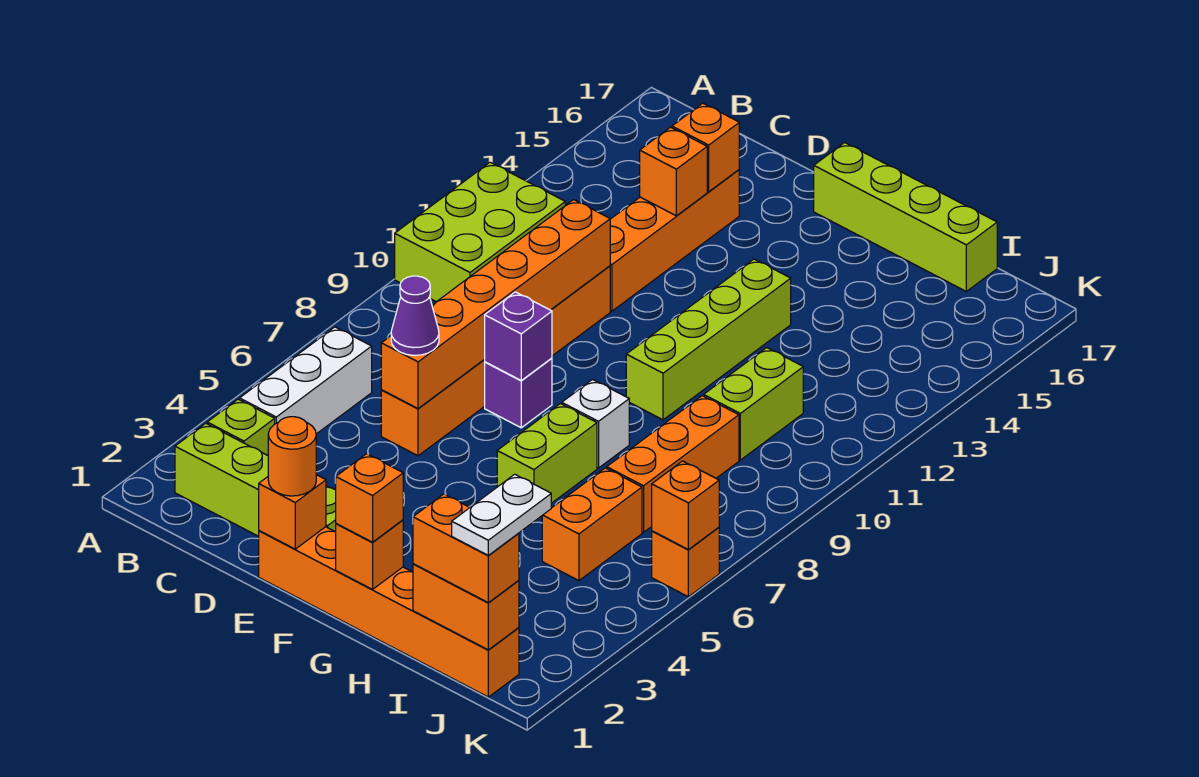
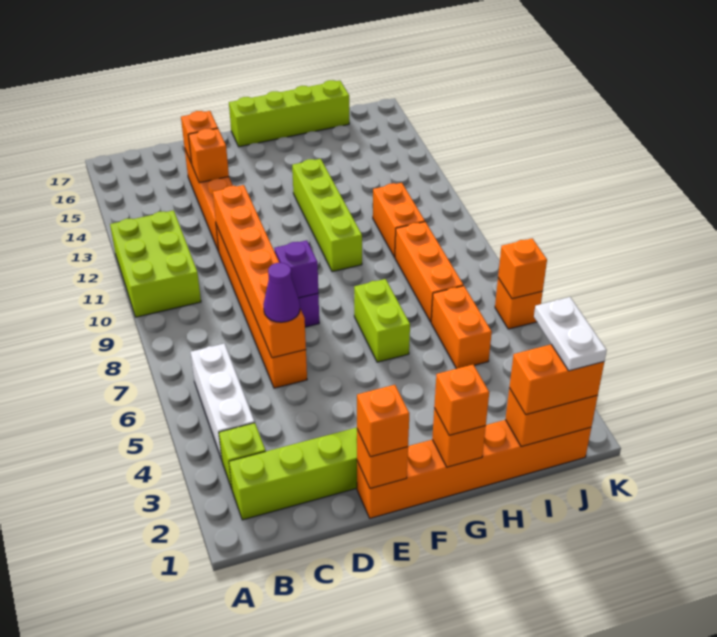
orange 1x1 round brick [268,417,316,496] -> orange 1x1 brick [357,385,409,457]
white 1x1 brick [562,380,629,468] -> none
lime 1x2 brick [704,348,803,460] -> orange 1x2 brick [373,183,425,257]

